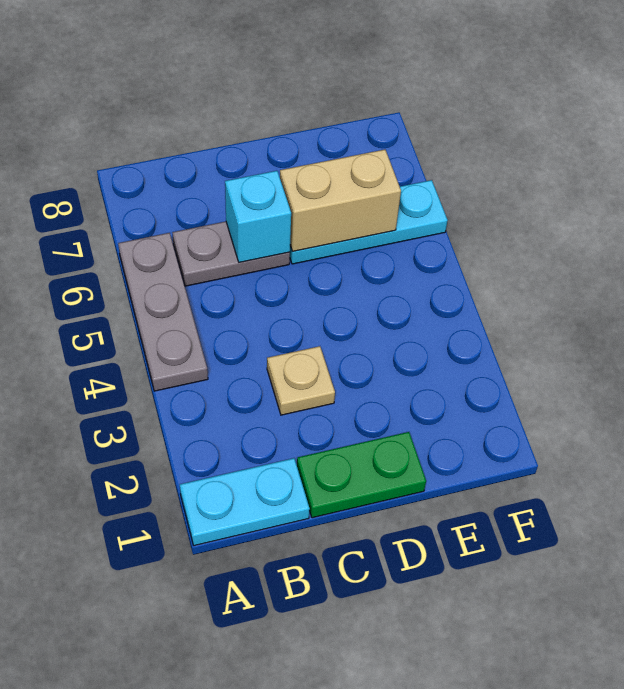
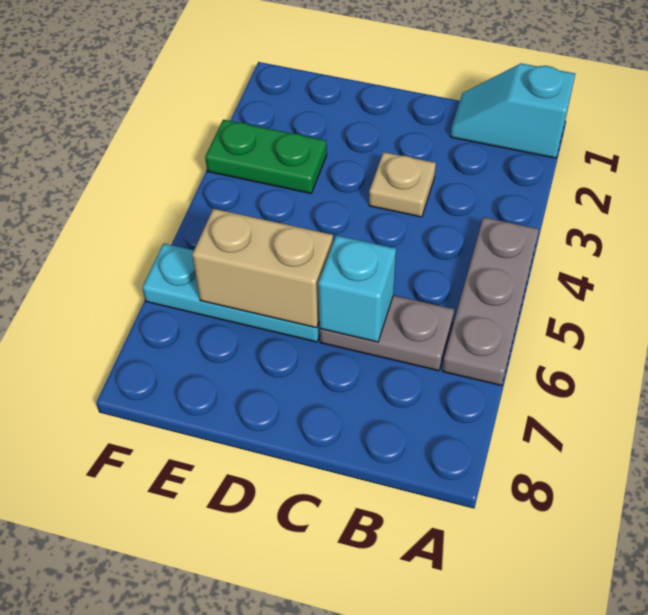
cyan 1x2 plate [180,458,310,546] -> cyan 1x2 slope [450,63,575,158]
green 1x2 plate [297,432,426,518] -> green 1x2 plate moved to [205,120,327,193]

